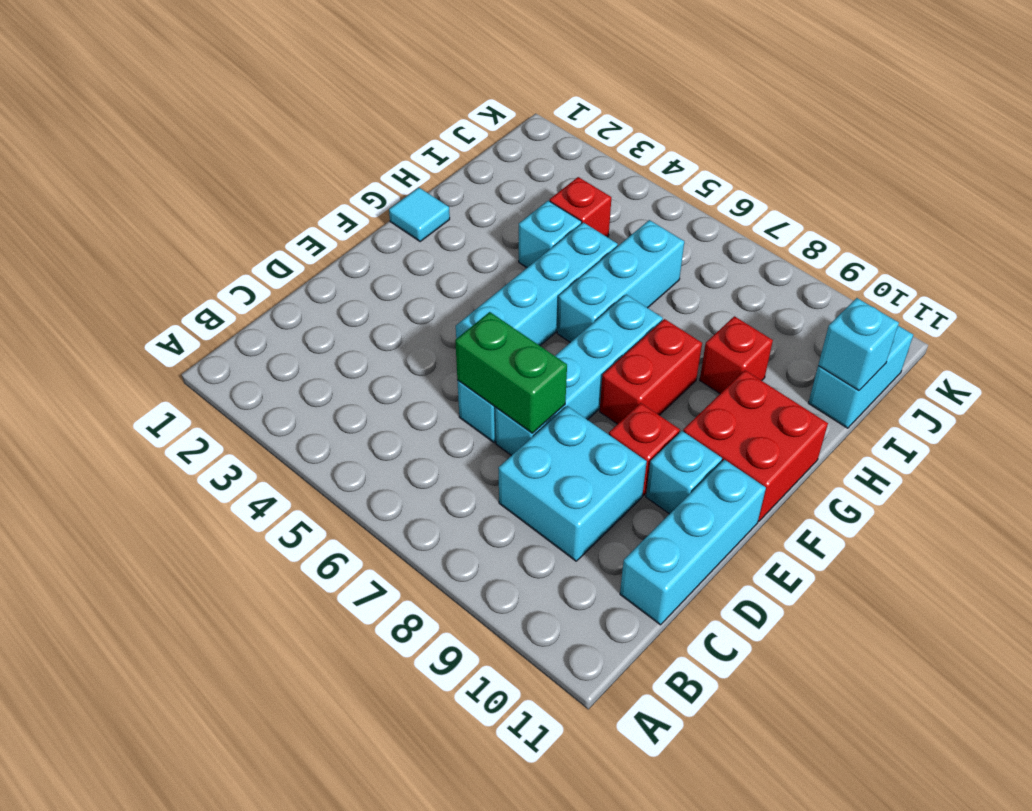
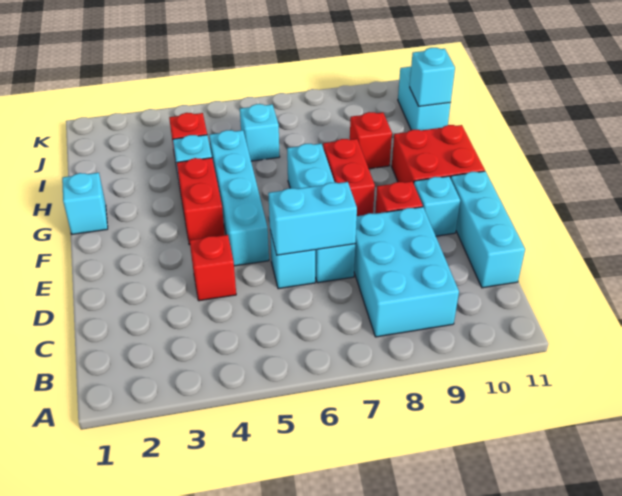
cyan 2x2 brick [499,406,647,561] -> cyan 2x3 brick [354,207,459,337]
none -> red 1x1 brick [190,235,236,301]
green 1x2 brick [455,312,567,433] -> cyan 1x2 brick [268,182,357,255]
none -> red 1x2 brick [177,158,225,245]
cyan 1x1 tile [389,187,450,242] -> cyan 1x1 brick [62,173,108,234]
cyan 1x3 brick [557,220,684,342] -> cyan 1x1 brick [240,104,280,161]

